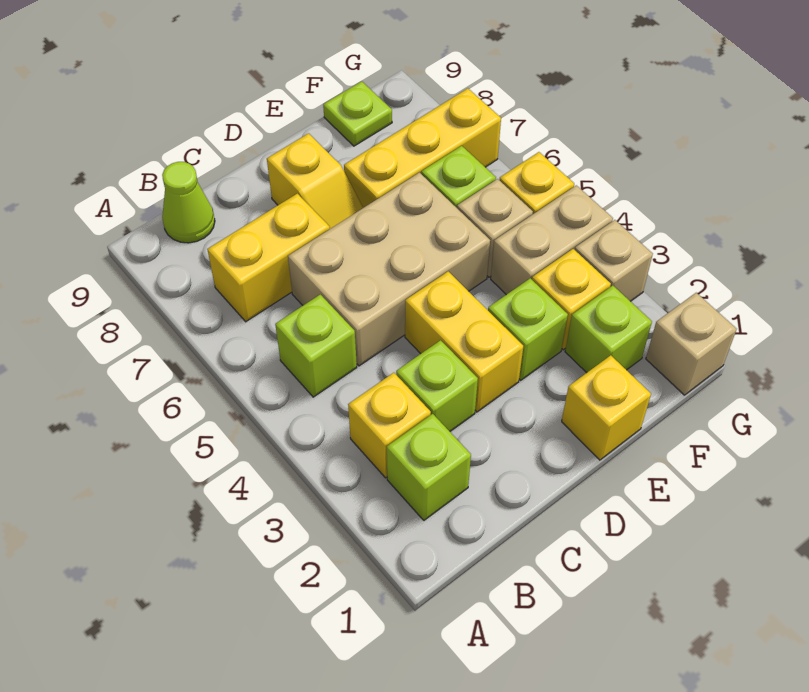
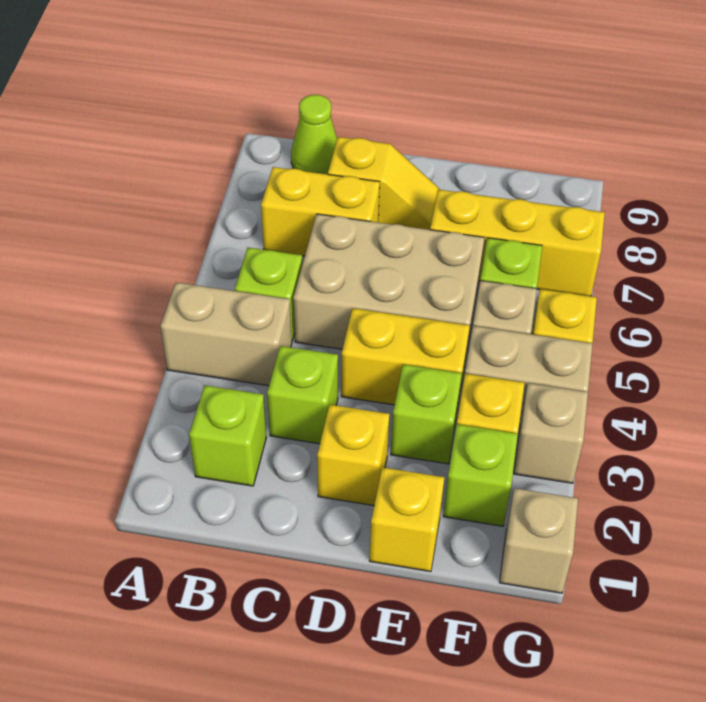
none -> tan 1x2 brick [161,283,292,386]
yellow 1x1 brick [348,373,431,478] -> yellow 1x1 brick moved to [317,405,390,506]
yellow 1x2 brick [405,271,523,412] -> yellow 1x2 brick turned to [341,308,470,405]
yellow 1x2 slope [267,133,363,229] -> yellow 1x2 slope turned to [328,137,440,230]
lime 1x1 plate [323,81,392,146] -> none

